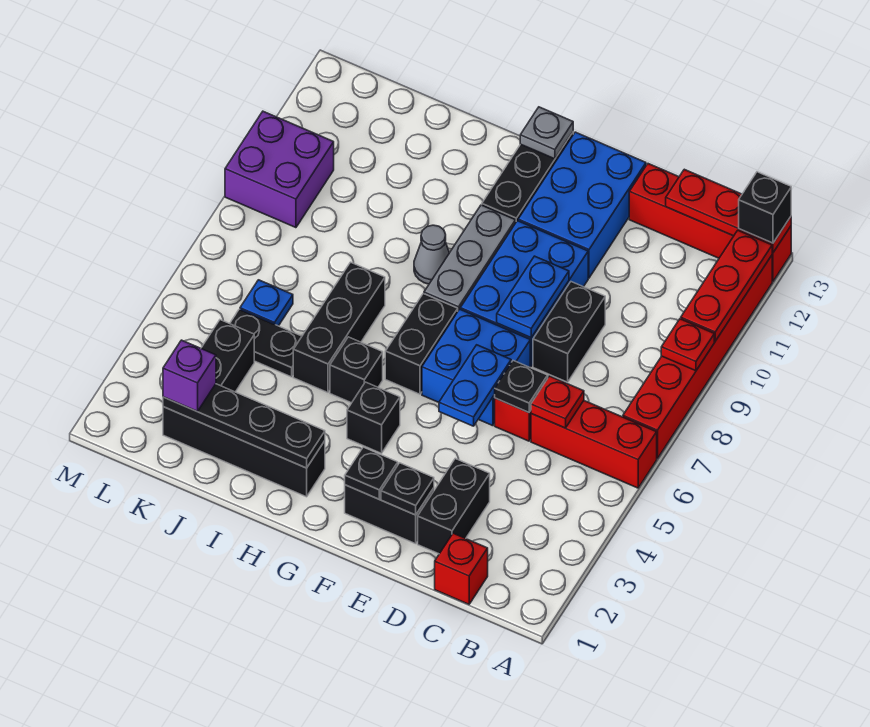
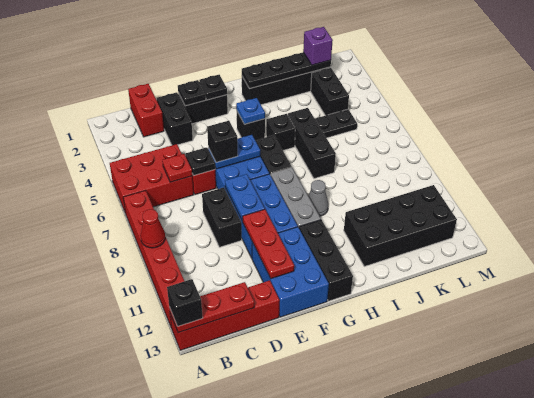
red 1x3 brick [531,401,657,488] -> red 2x3 brick [110,144,194,214]
red 1x1 plate [661,319,714,371] -> red 1x1 cone [140,209,165,248]
red 1x3 plate [681,230,772,341] -> red 1x3 plate moved to [243,209,294,279]
red 1x1 brick [435,533,488,604] -> red 1x2 brick [128,84,164,137]
blue 1x2 plate [439,345,511,426] -> blue 1x2 plate turned to [208,135,260,169]
none -> black 1x1 brick [207,121,238,162]
grey 1x1 plate [520,107,573,159] -> none
none -> black 2x4 brick [344,185,457,266]
blue 1x1 plate [240,280,293,326] -> blue 1x1 plate moved to [236,98,265,124]
purple 2x2 brick [225,111,334,228] -> none

